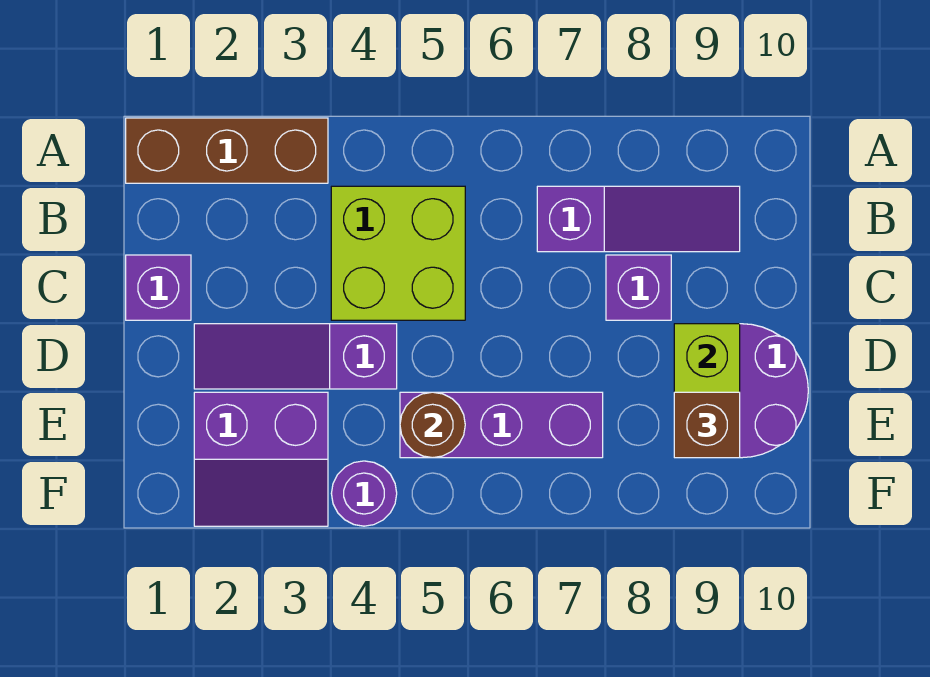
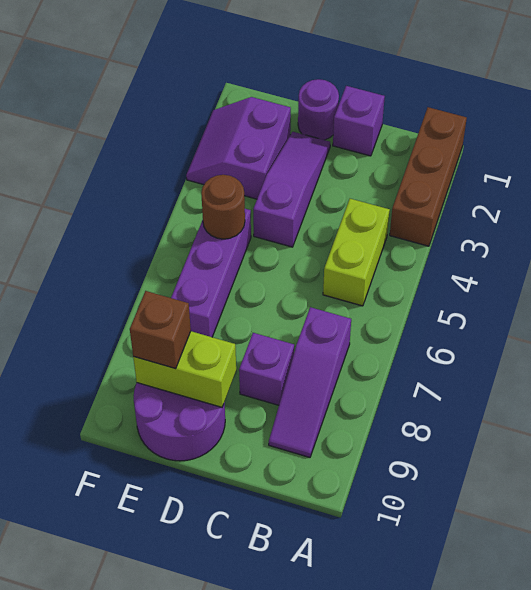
lime 2x2 brick [331,186,465,320] -> lime 1x2 brick [323,199,390,306]
purple 1x1 round brick [331,461,397,526] -> purple 1x1 round brick moved to [298,79,339,140]

